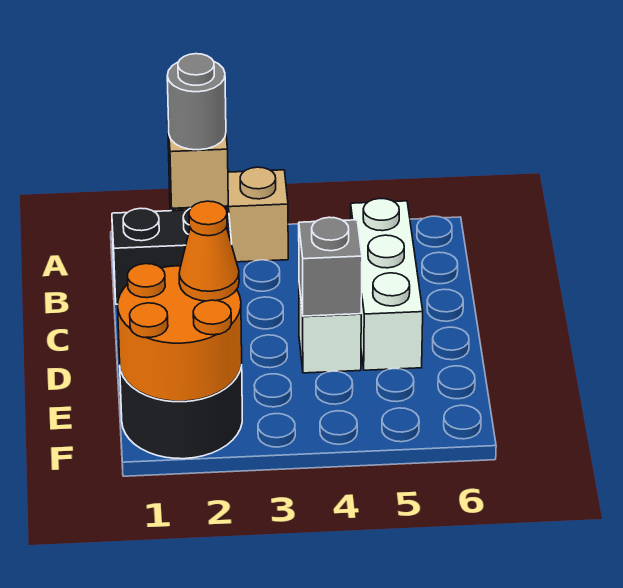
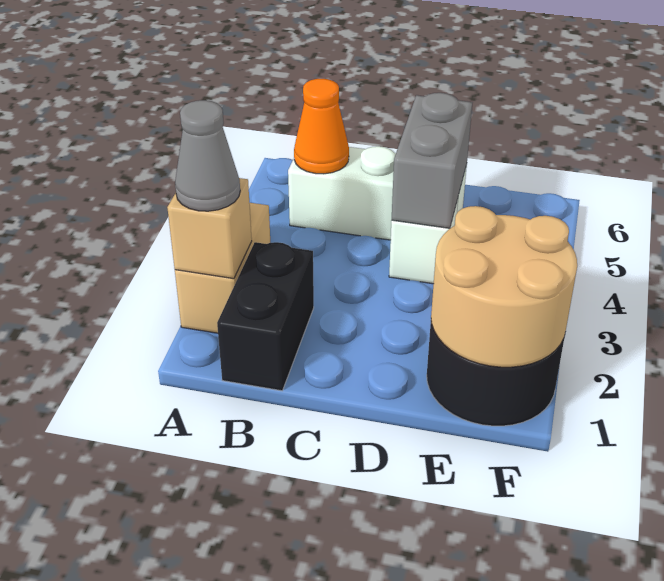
grey 1x1 round brick [167,54,226,150] -> grey 1x1 cone [175,100,240,211]
grey 1x1 brick [299,217,362,316] -> grey 1x2 brick [392,93,473,228]
orange 2x2 round brick [118,264,242,401] -> tan 2x2 round brick [431,206,577,367]
orange 1x1 cone [179,201,239,301] -> orange 1x1 cone moved to [294,79,349,174]

